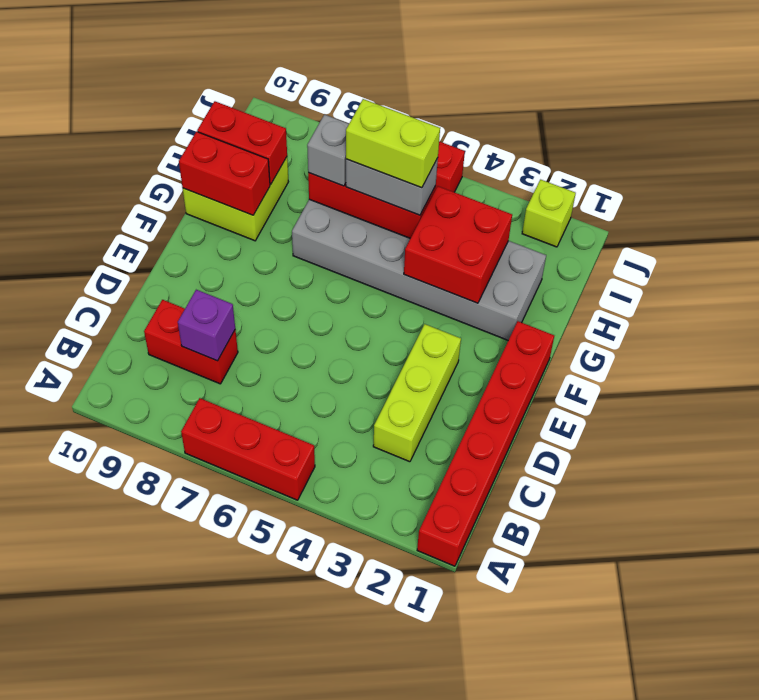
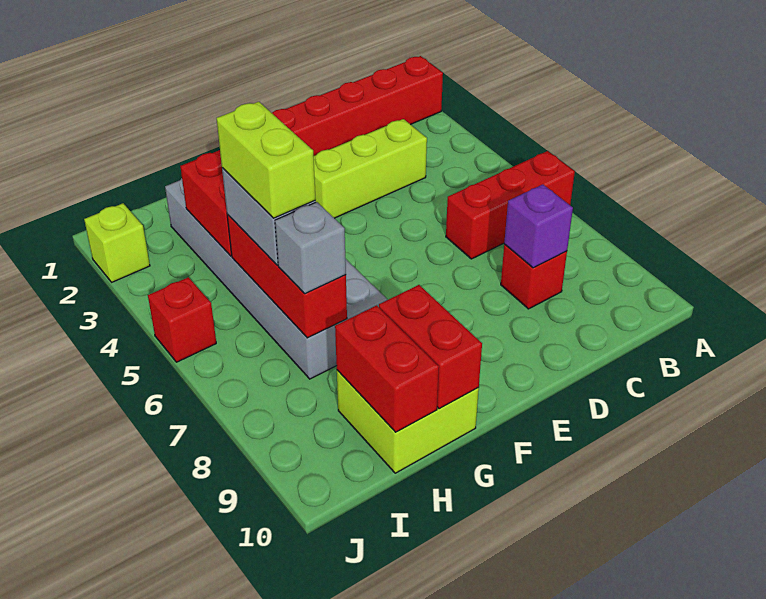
red 1x3 brick [181,398,315,500] -> red 1x3 brick turned to [446,151,575,259]
red 1x2 brick [144,300,238,384] -> red 1x1 brick [501,244,567,309]

